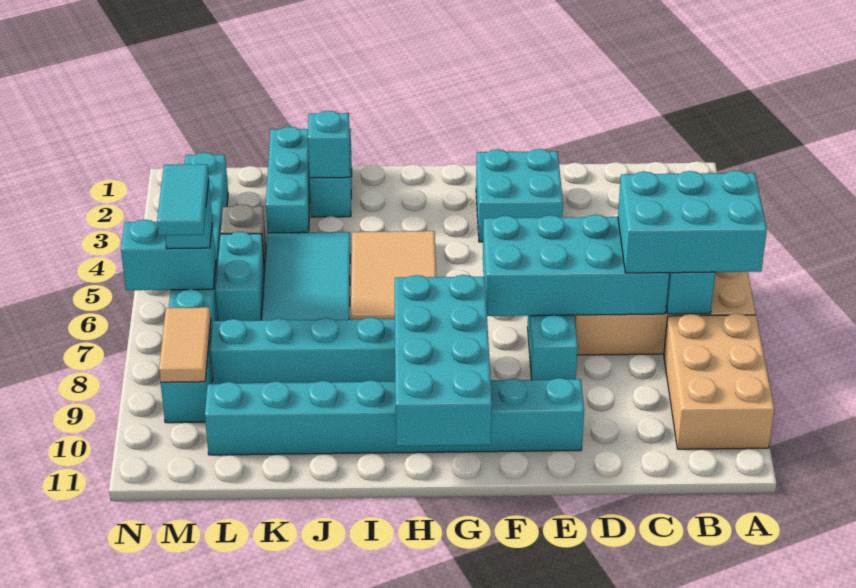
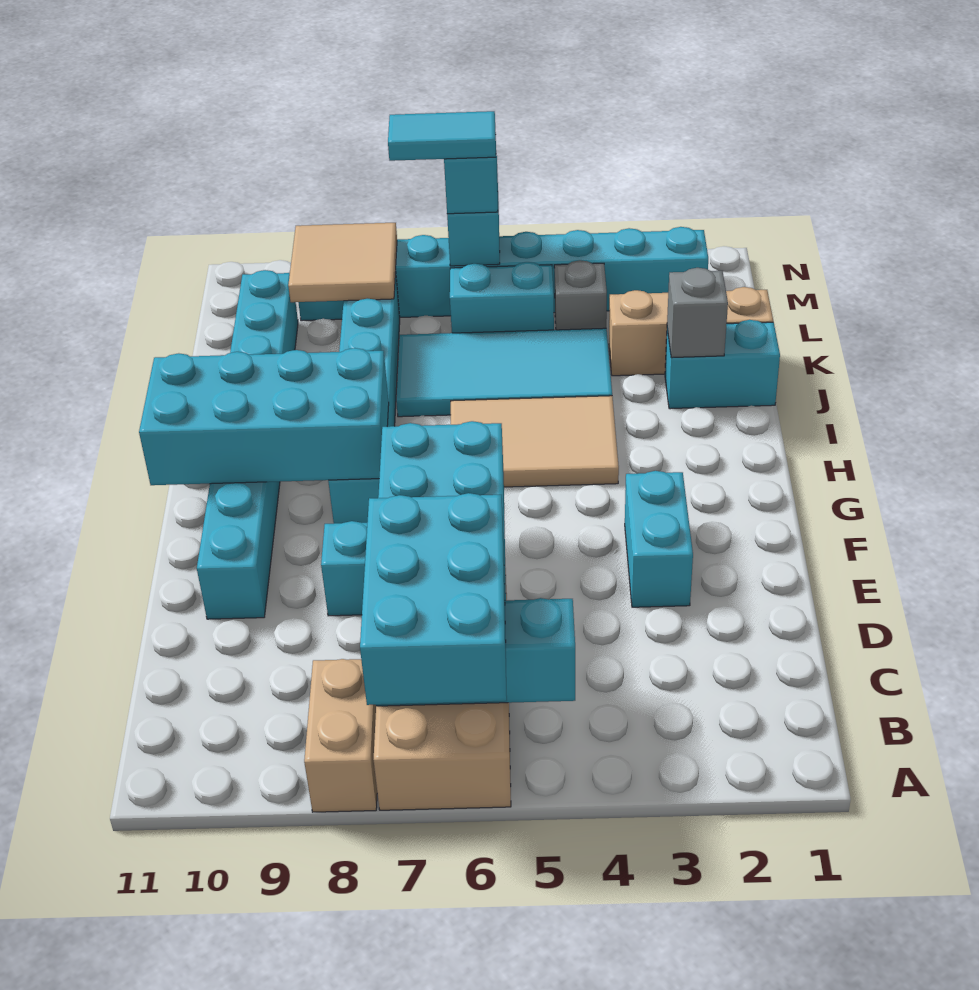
tan 2x3 brick [664,313,774,449] -> tan 1x2 brick [304,659,377,812]
cyan 2x2 brick [476,149,563,242] -> cyan 1x2 brick [625,471,693,607]
cyan 1x1 brick [308,111,350,178] -> grey 1x1 brick [667,268,728,358]
cyan 1x3 brick [266,127,310,233] -> tan 1x3 brick [609,287,773,376]
tan 1x2 tile [159,307,211,382] -> tan 2x2 tile [288,223,397,302]

